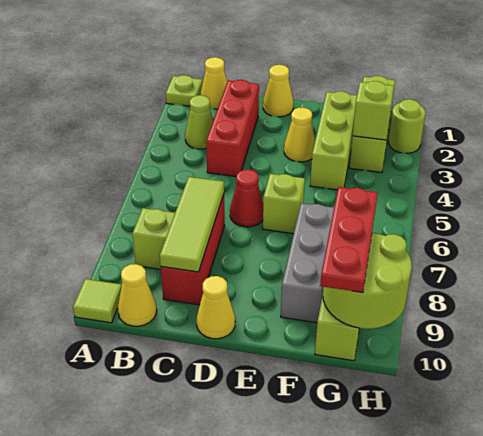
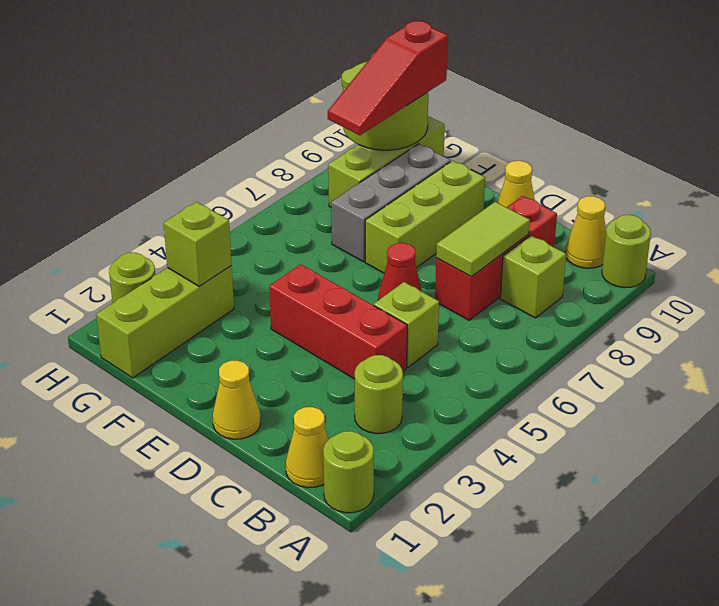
lime 1x1 plate [166,75,202,106] -> lime 1x1 round brick [323,431,374,513]
lime 1x1 tile [73,279,122,323] -> lime 1x1 round brick [602,215,651,288]
lime 1x1 cone [185,95,213,149] -> lime 1x1 round brick [355,355,403,434]
red 1x3 brick [206,80,259,177] -> red 1x3 brick turned to [269,264,407,379]
lime 1x3 tile [160,177,224,272] -> lime 1x2 tile [436,202,530,276]
yellow 1x1 cone [284,108,315,162] -> none
lime 1x1 brick [263,174,305,234] -> lime 1x1 brick moved to [374,282,439,367]
lime 1x3 brick [310,91,357,190] -> lime 1x3 brick moved to [365,161,485,273]
red 1x3 plate [320,187,378,293] -> red 1x3 slope [328,20,448,135]

